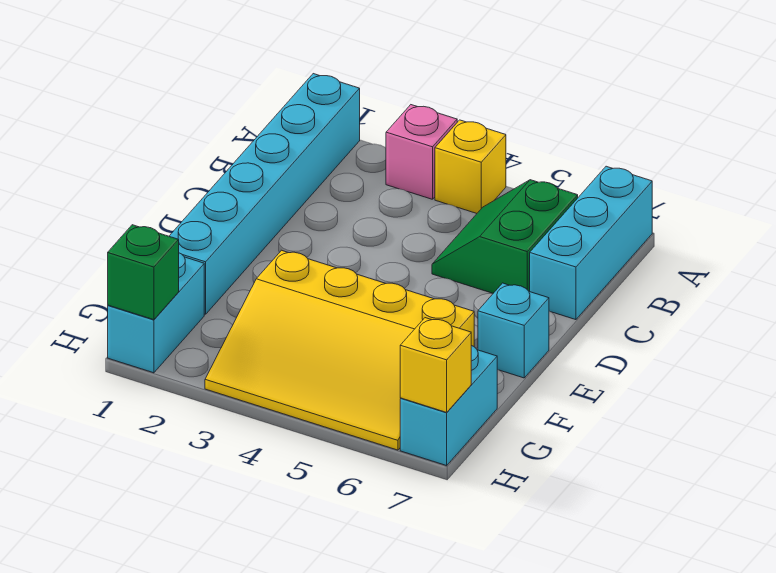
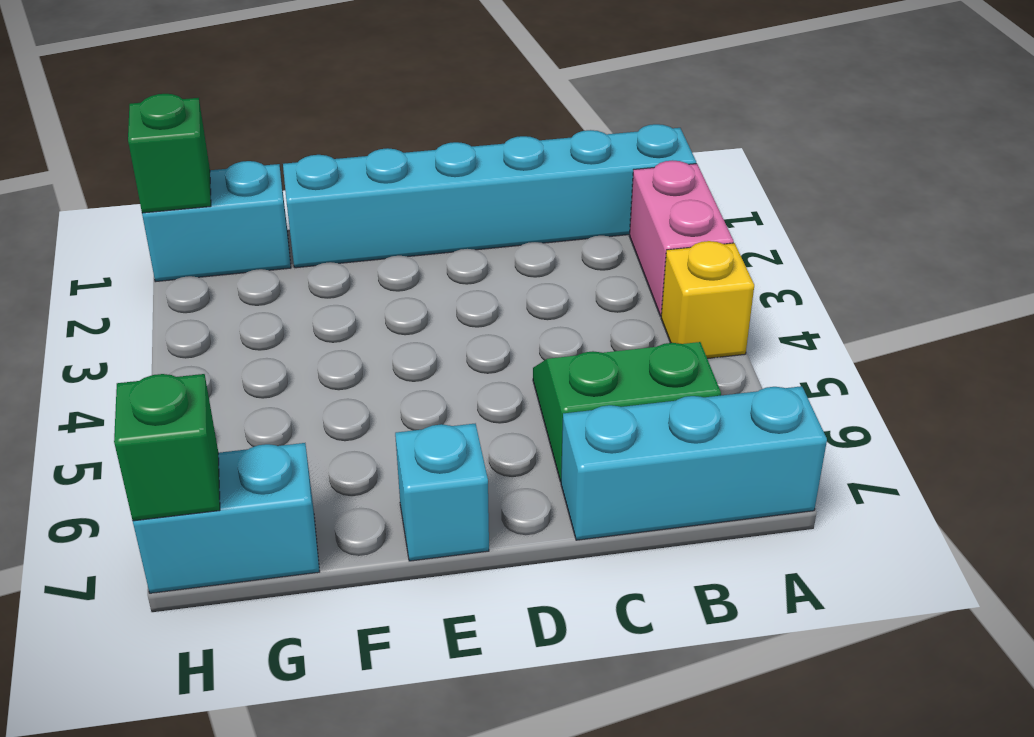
pink 1x1 brick [386,105,457,199] -> pink 1x2 brick [629,160,734,316]
yellow 3x4 slope [205,250,474,450] -> none
yellow 1x1 brick [400,318,471,412] -> green 1x1 brick [114,374,220,521]

